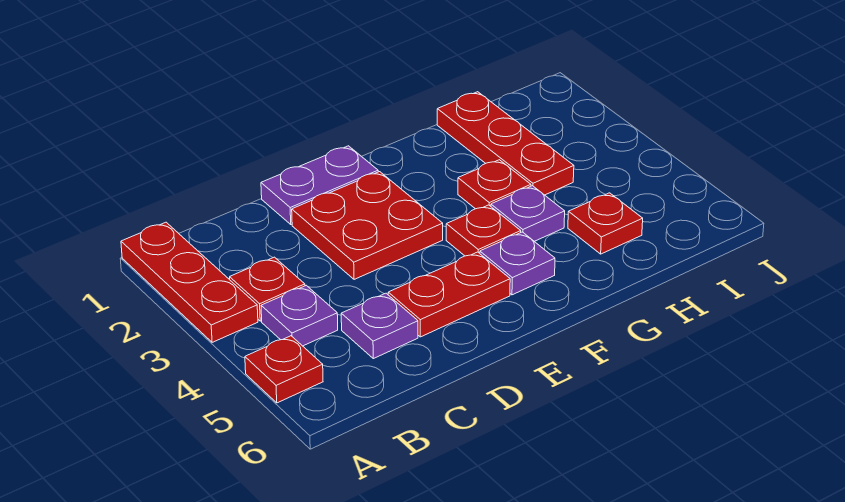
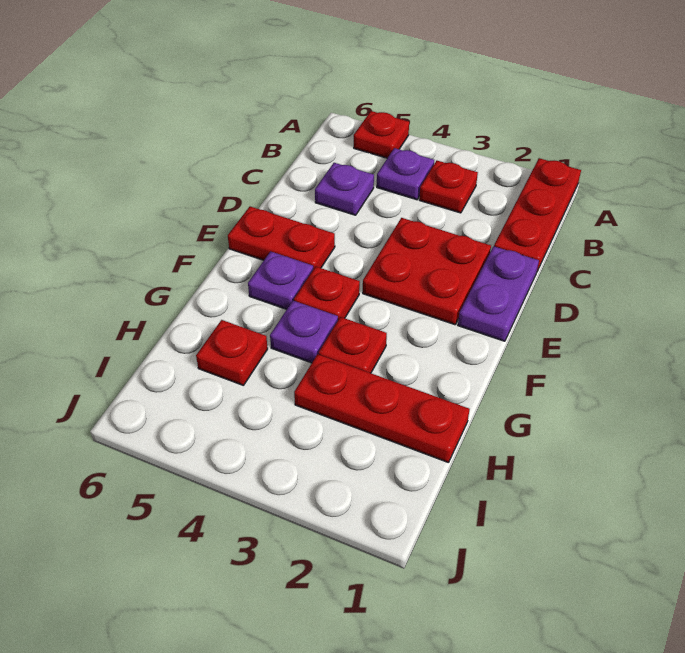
red 1x3 plate [121,222,258,342] -> red 1x3 plate turned to [494,158,581,271]
red 1x2 plate [388,252,510,337] -> red 1x2 plate turned to [228,206,335,269]

